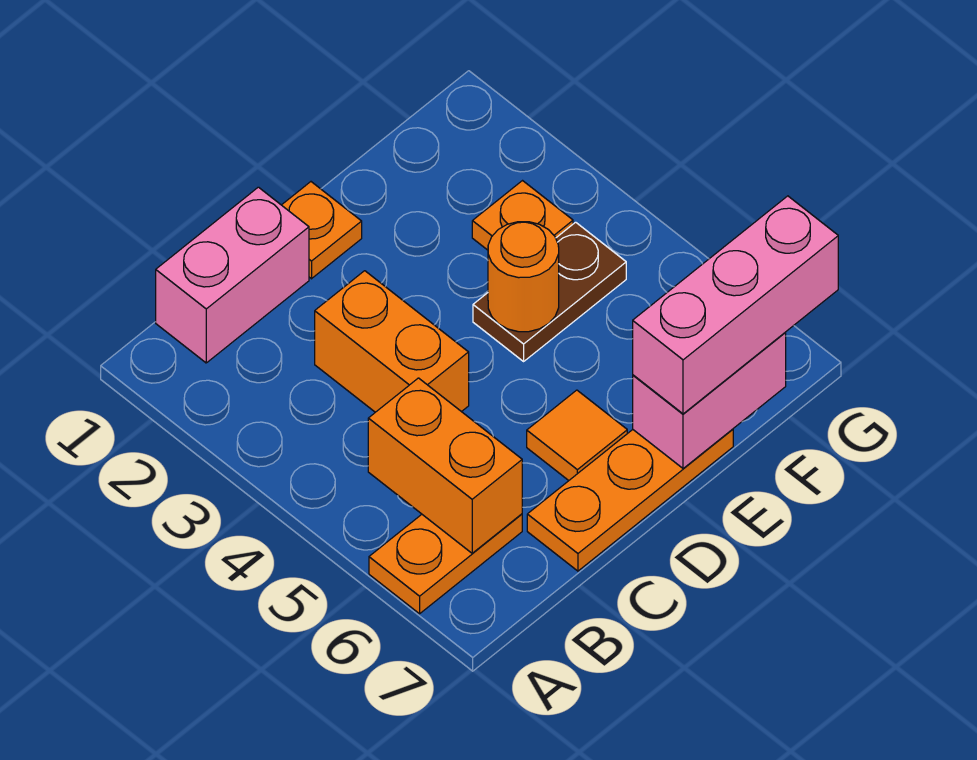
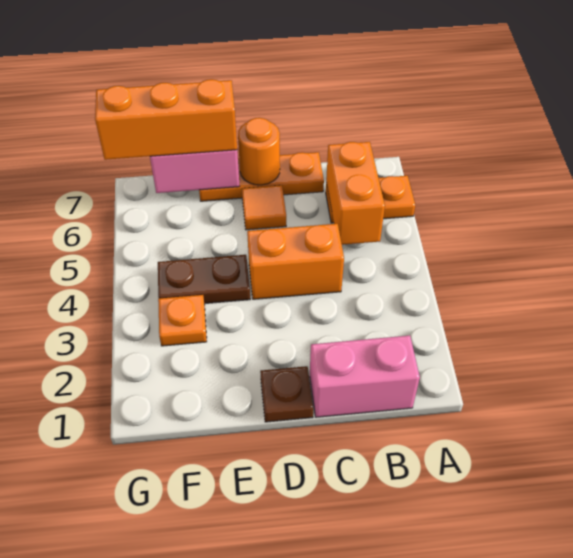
orange 1x2 brick [315,271,469,412] -> orange 1x2 brick turned to [247,224,344,299]
orange 1x1 plate [282,182,362,279] -> brown 1x1 plate [260,366,313,422]
orange 1x1 round brick [488,222,559,332] -> orange 1x1 round brick moved to [238,118,280,185]
pink 1x3 brick [633,196,838,414] -> orange 1x3 brick [95,79,237,160]

